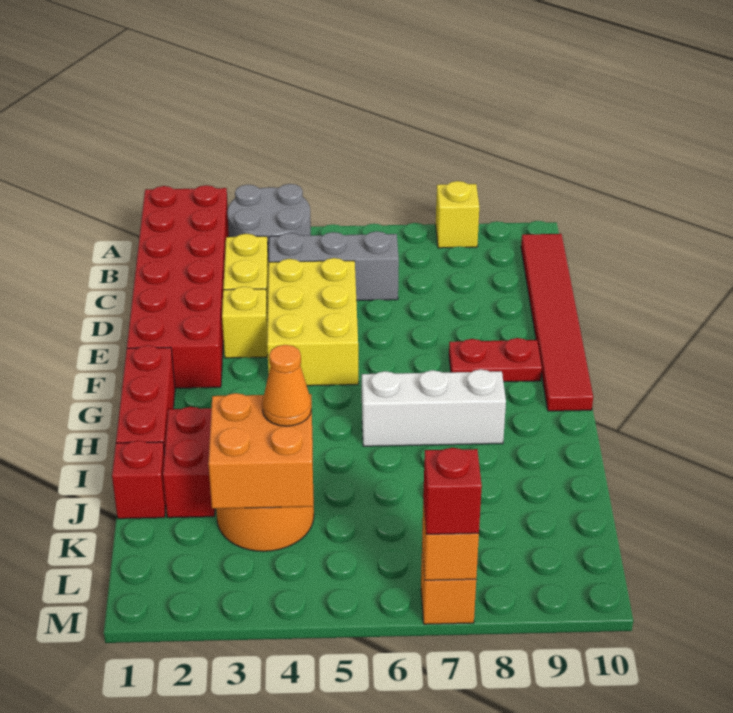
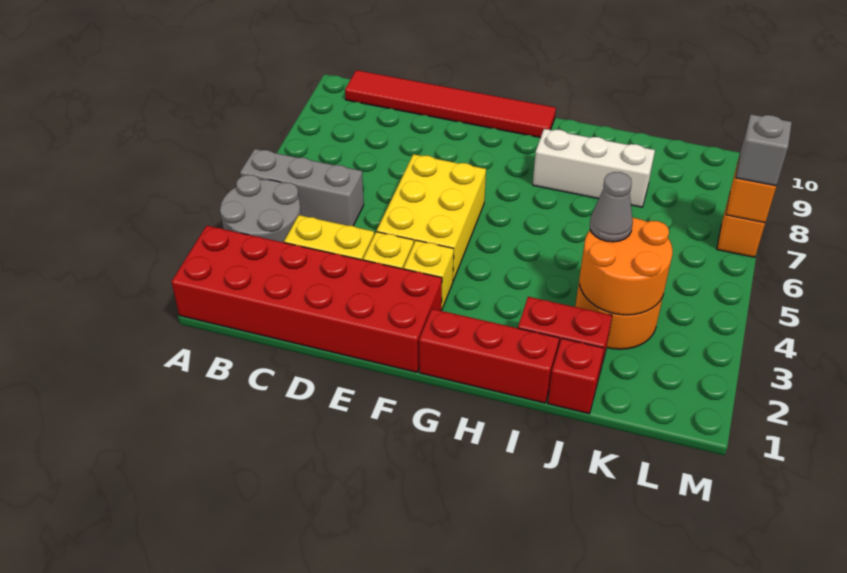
yellow 1x1 brick [436,181,479,248] -> yellow 1x1 brick moved to [403,240,454,310]
grey 1x3 brick [269,231,399,300] -> grey 1x3 brick turned to [240,149,364,226]
yellow 2x3 brick [267,258,358,386] -> yellow 2x3 brick turned to [377,154,486,281]
red 1x2 plate [449,338,542,382] -> none
white 1x3 brick [362,369,506,446] -> white 1x3 brick turned to [533,129,655,207]
orange 2x2 brick [208,393,313,509] -> orange 2x2 round brick [579,218,673,315]
orange 1x1 cone [262,345,311,426] -> grey 1x1 cone [590,172,633,242]
red 1x1 brick [423,448,482,534] -> grey 1x1 brick [736,114,792,186]

